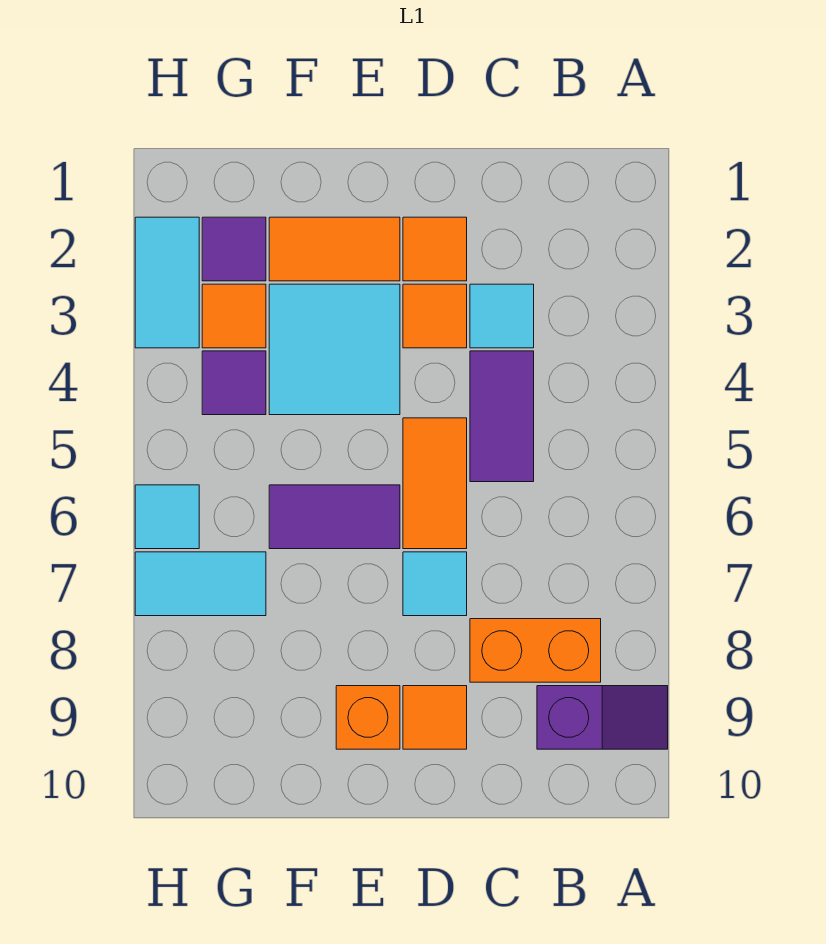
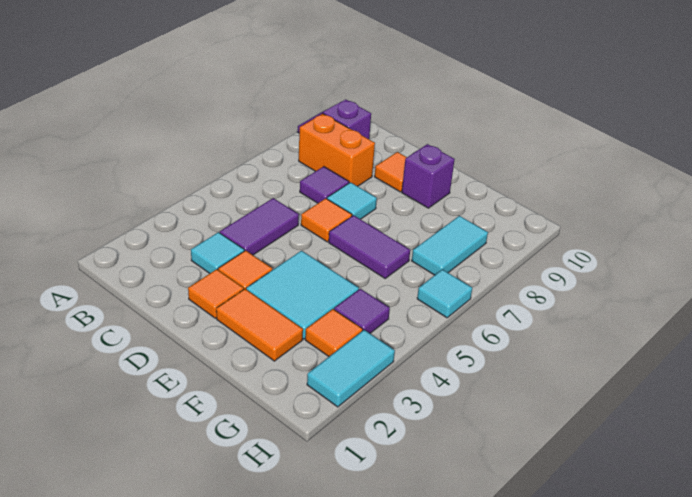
orange 1x2 tile [403,418,467,549] -> orange 1x1 tile [301,198,352,242]
orange 1x1 brick [336,686,400,749] -> purple 1x1 brick [402,144,455,208]
purple 1x1 tile [202,217,266,281] -> purple 1x1 tile moved to [300,166,349,203]
cyan 1x2 tile [135,552,266,616] -> cyan 1x2 tile turned to [412,216,488,275]

